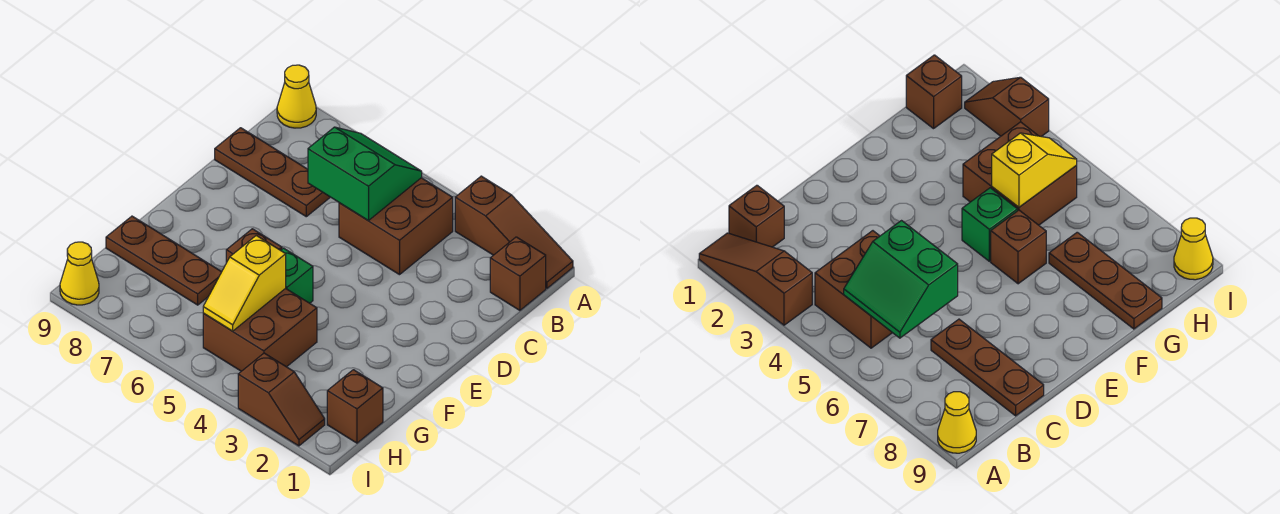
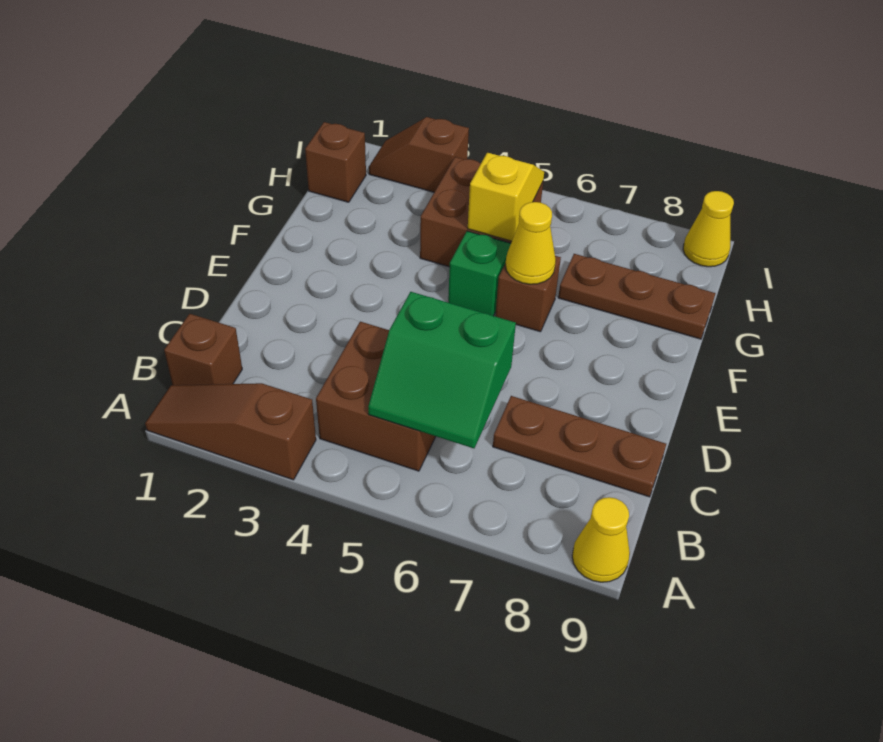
none -> yellow 1x1 cone [505,202,556,284]

